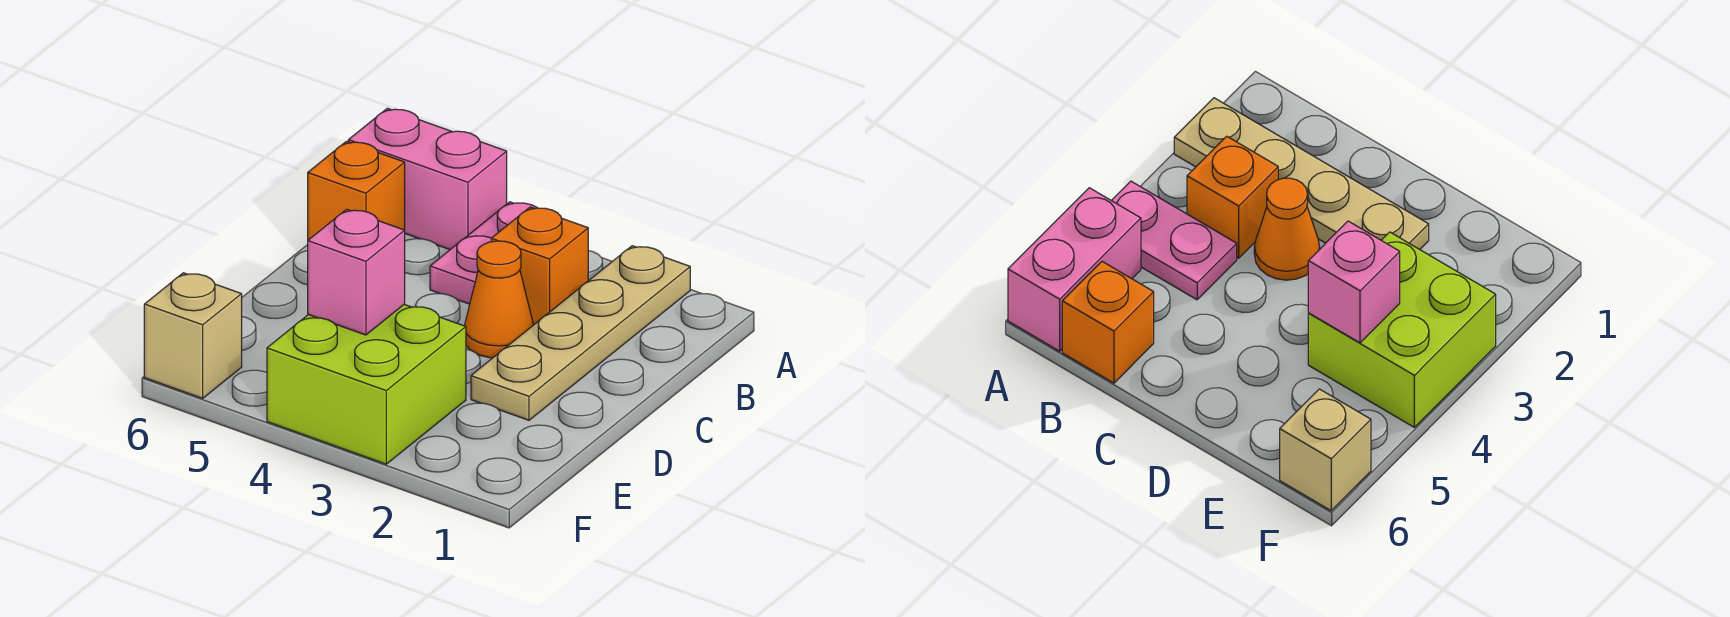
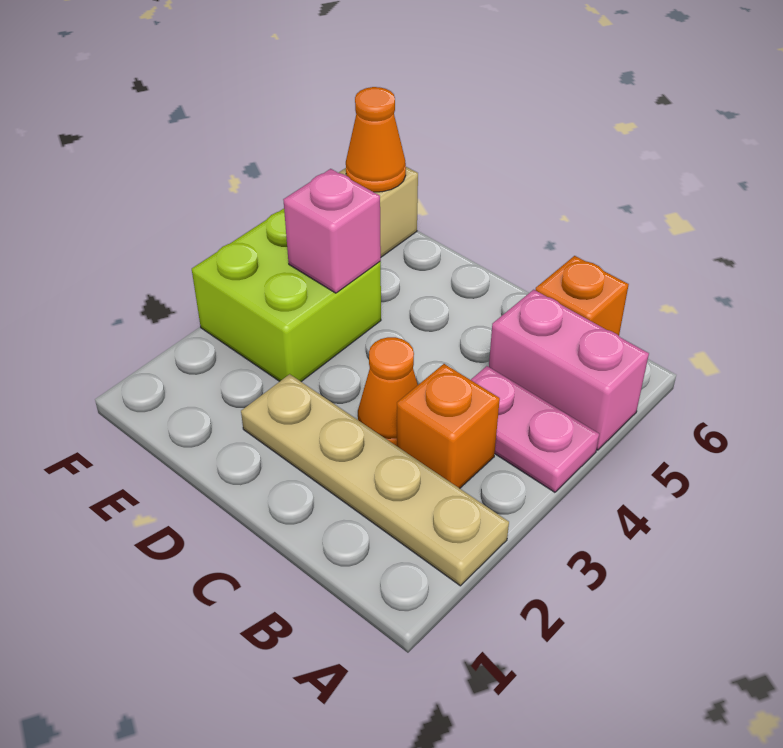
pink 1x2 brick [348,108,507,249] -> pink 1x2 brick turned to [489,290,649,450]
none -> orange 1x1 cone [346,87,406,192]

